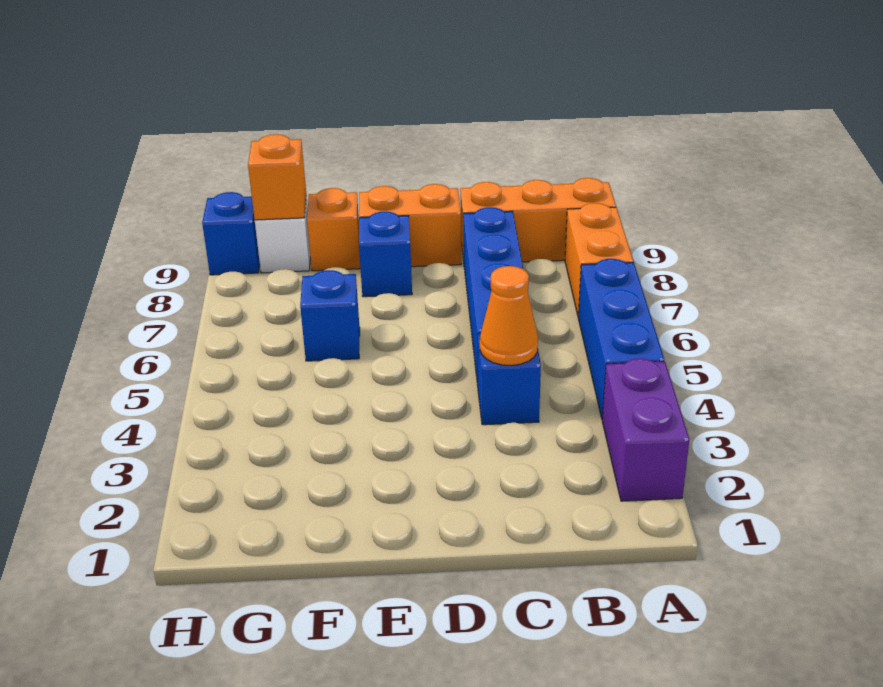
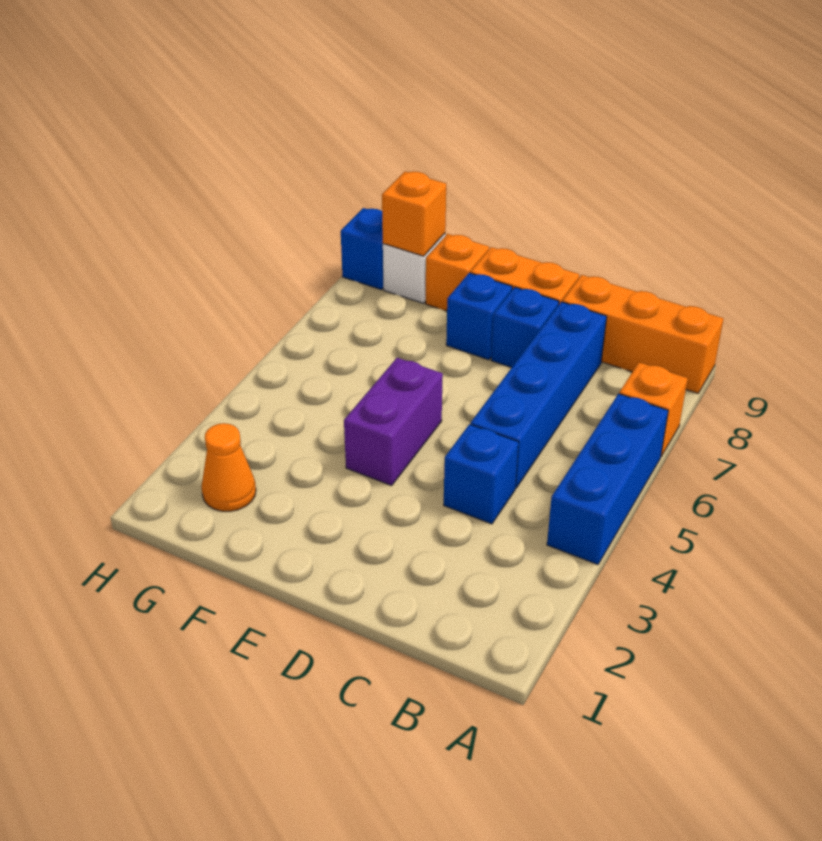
purple 1x2 brick [602,358,689,501] -> purple 1x2 brick moved to [344,358,443,485]
orange 1x2 brick [565,203,633,317] -> orange 1x1 brick [619,362,688,456]
orange 1x1 cone [480,266,538,366] -> orange 1x1 cone moved to [201,423,256,511]
blue 1x1 brick [300,270,360,361] -> blue 1x1 brick moved to [491,287,559,368]

